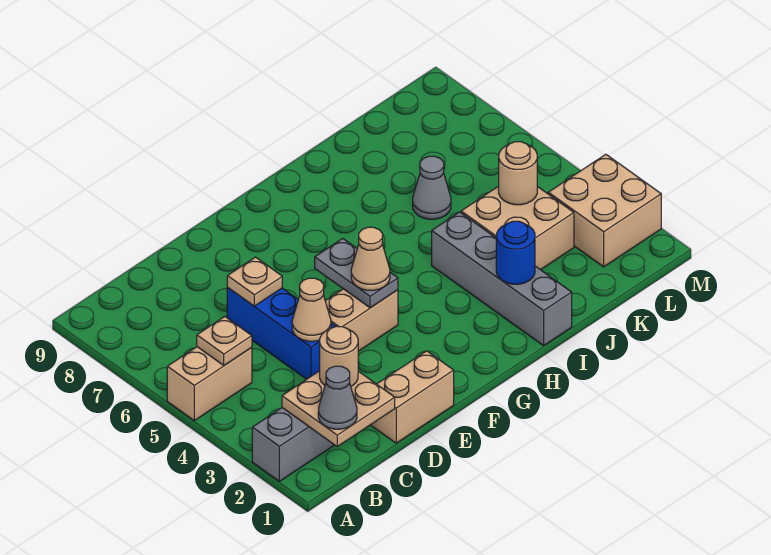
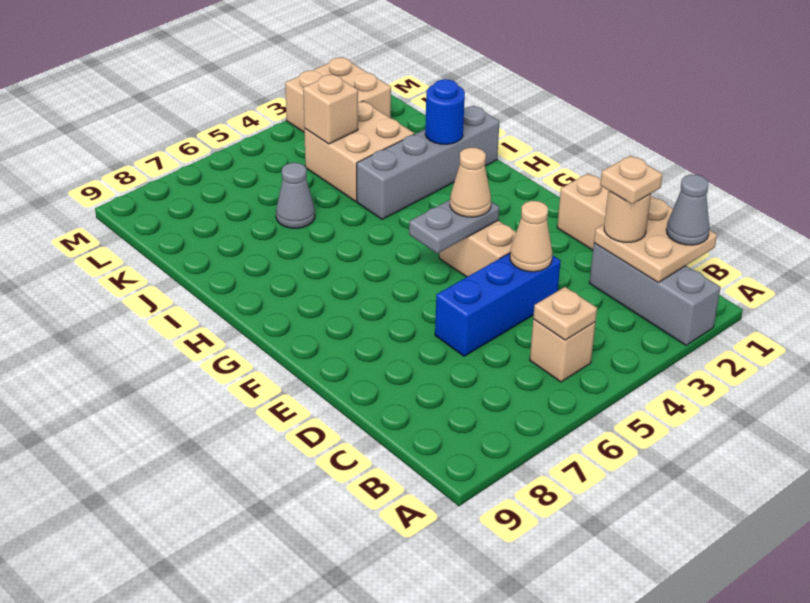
tan 1x2 brick [167,347,252,421] -> tan 1x1 brick [530,319,596,382]
tan 1x1 plate [227,257,282,306] -> tan 1x1 plate moved to [600,155,663,204]
tan 1x1 round brick [499,142,537,205] -> tan 1x1 brick [303,74,358,144]

